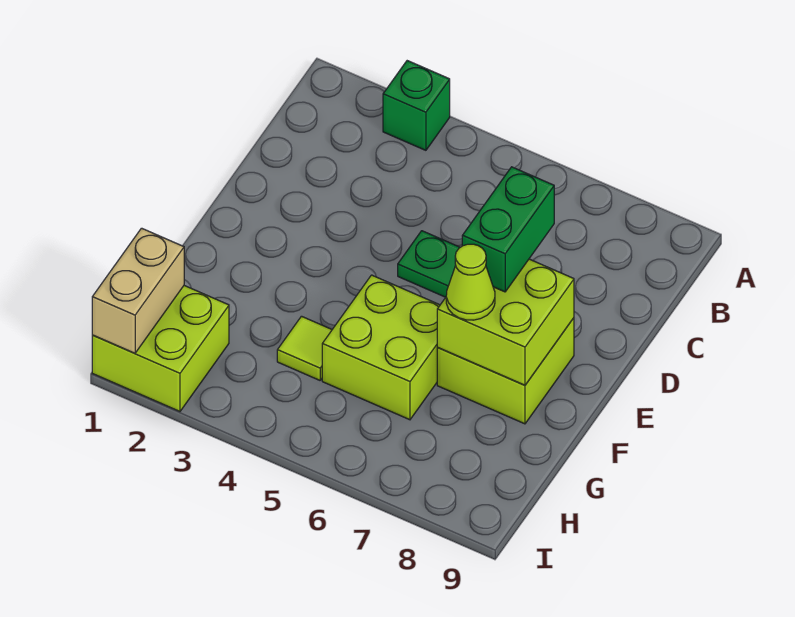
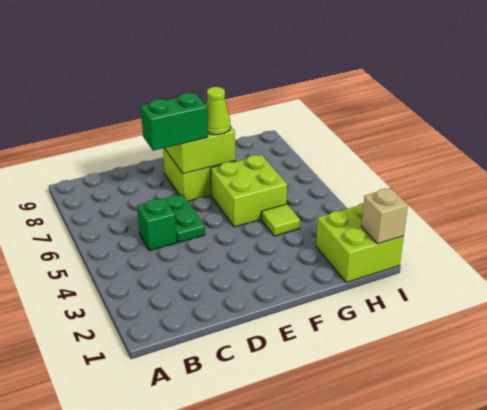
green 1x1 brick [383,61,450,150] -> green 1x1 brick moved to [137,198,177,251]
tan 1x2 brick [92,228,184,353] -> tan 1x1 brick [361,188,408,244]

